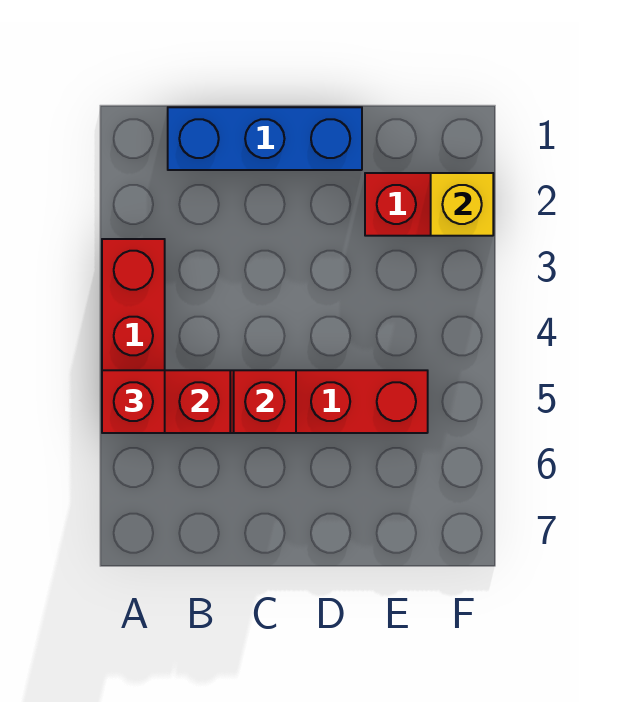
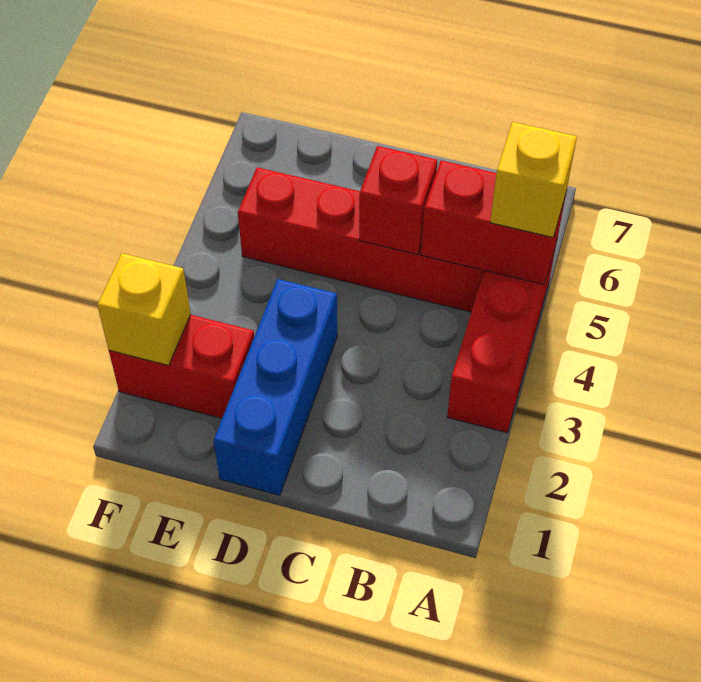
red 1x1 brick [102,370,165,433] -> yellow 1x1 brick [490,122,577,237]
blue 1x3 brick [168,107,362,170] -> blue 1x3 brick turned to [214,279,337,495]

